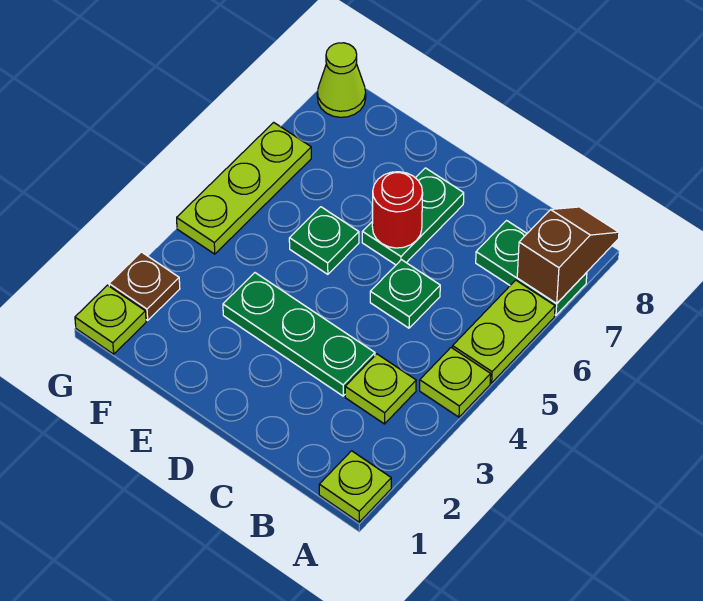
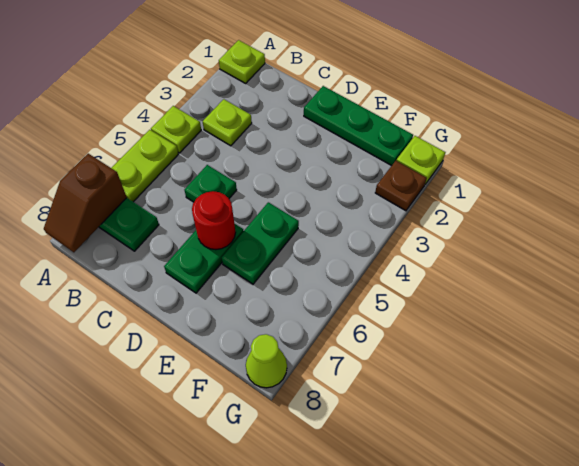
green 1x3 plate [223,273,375,396] -> green 1x3 plate moved to [304,86,413,166]
green 1x1 plate [289,207,359,274] -> green 1x2 plate [222,202,299,284]
lime 1x3 plate [177,122,311,254] -> none

